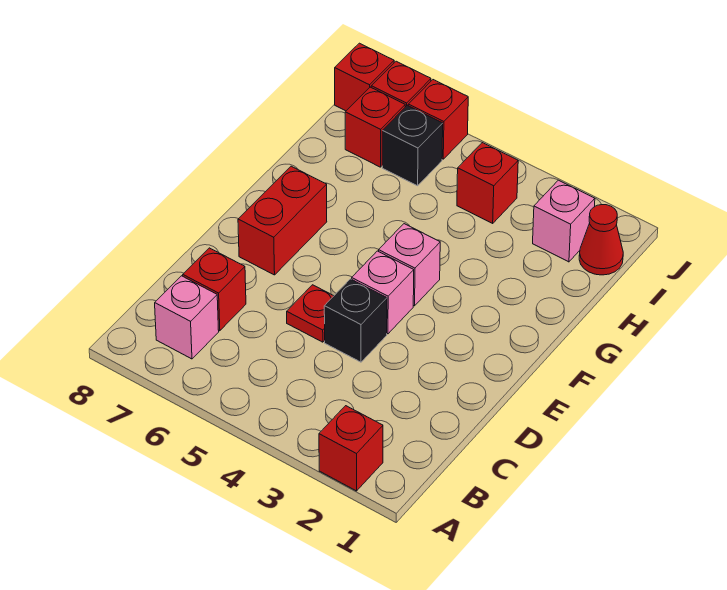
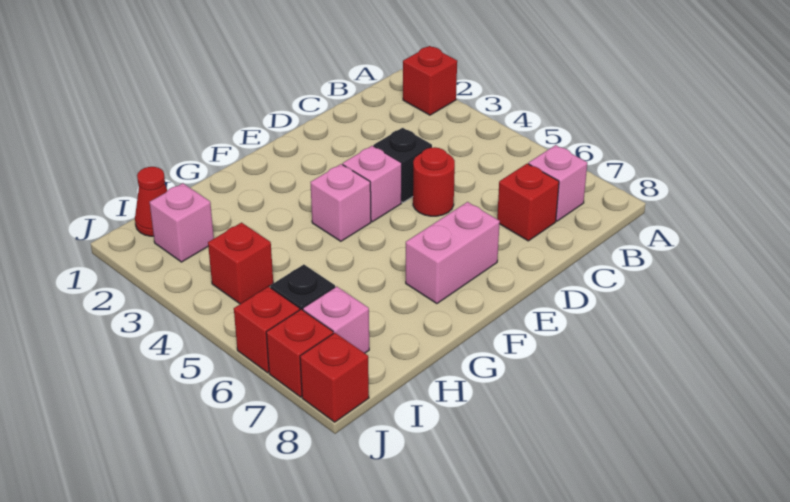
red 1x1 plate [287,285,333,342] -> red 1x1 round brick [413,147,455,216]
red 1x2 brick [238,166,327,275] -> pink 1x2 brick [406,202,500,304]
red 1x1 brick [345,87,405,167] -> pink 1x1 brick [303,286,369,353]

